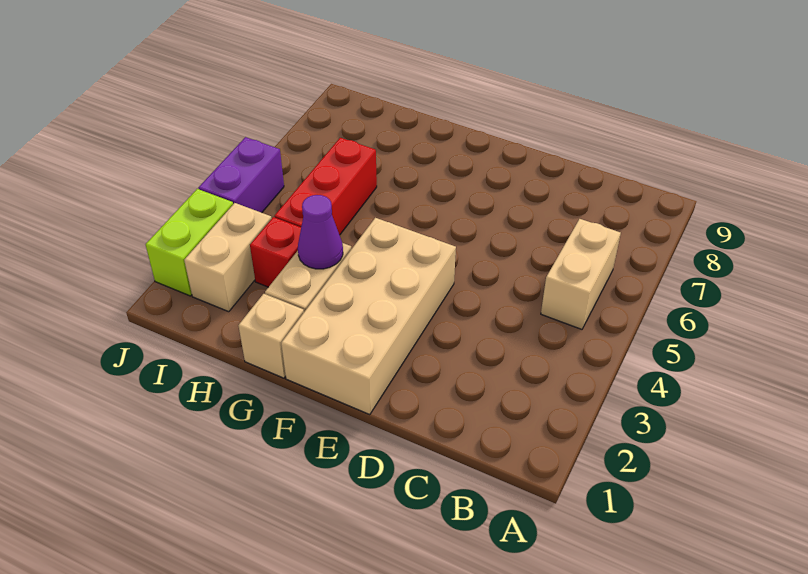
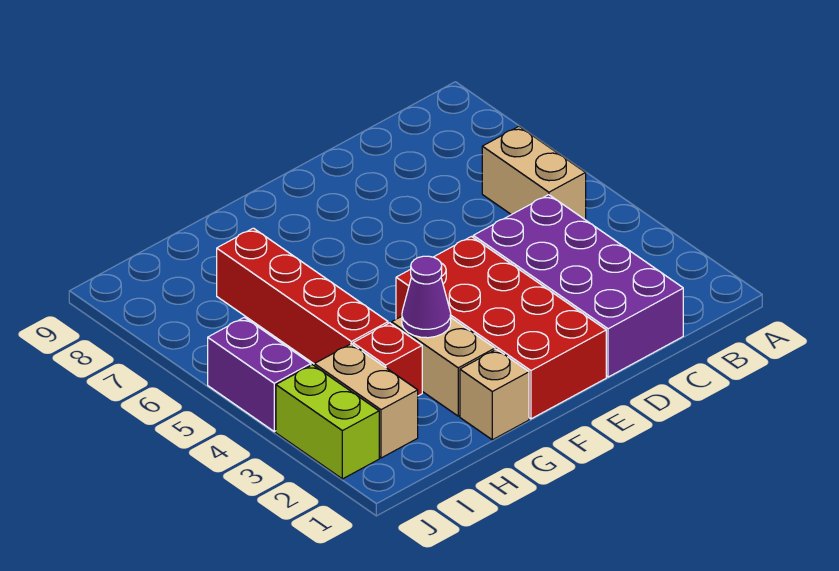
none -> purple 2x4 brick [473,195,683,377]
tan 2x4 brick [281,218,456,415] -> red 2x4 brick [396,237,606,419]
red 1x3 brick [274,138,377,235] -> red 1x4 brick [217,228,388,364]

